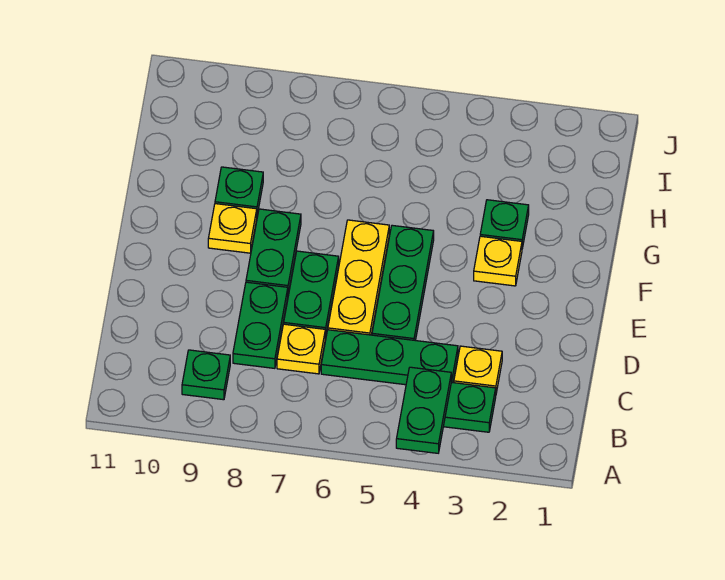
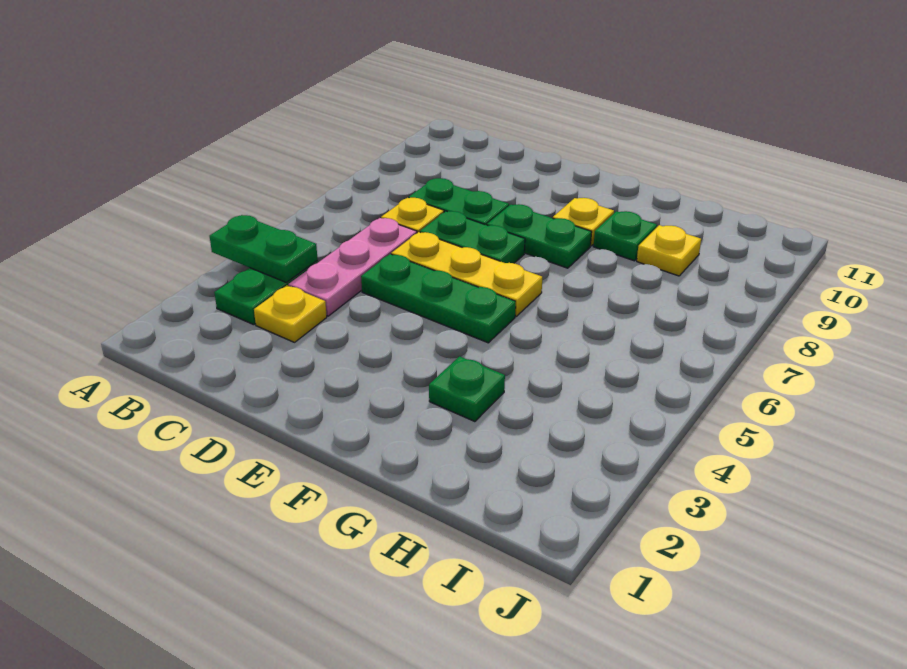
green 1x1 plate [182,350,230,400] -> none
green 1x3 plate [321,330,458,385] -> pink 1x3 plate [288,218,417,316]
yellow 1x1 plate [474,236,522,286] -> yellow 1x1 plate moved to [637,225,701,276]

